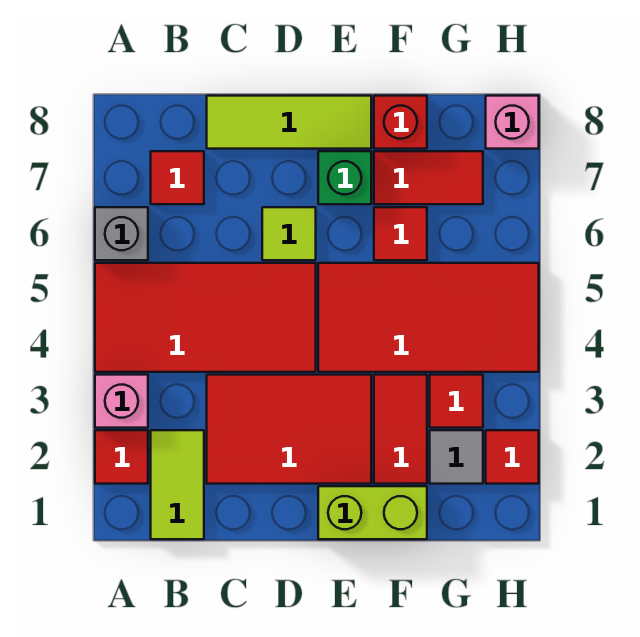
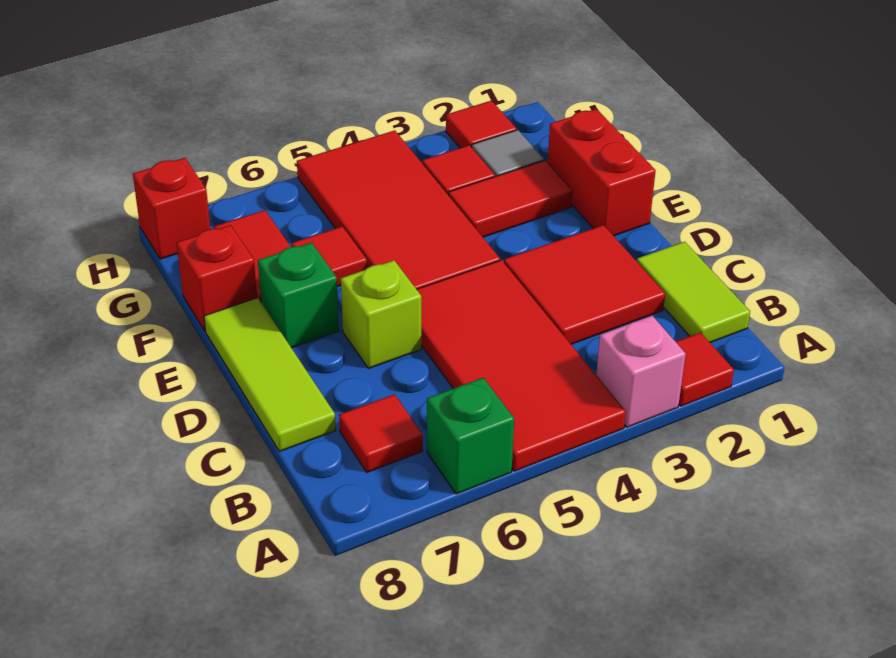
grey 1x1 brick [95,207,148,260] -> green 1x1 brick [427,378,514,494]
lime 1x2 tile [151,430,204,539] -> lime 1x2 tile turned to [637,242,750,343]
red 2x3 tile [207,375,371,484] -> red 2x2 tile [504,225,665,344]
lime 1x1 tile [262,207,316,260] -> lime 1x1 brick [341,260,421,369]
lime 1x2 brick [318,486,427,539] -> red 1x2 brick [548,109,656,236]
pink 1x1 brick [486,96,539,149] -> red 1x1 brick [133,158,210,259]

